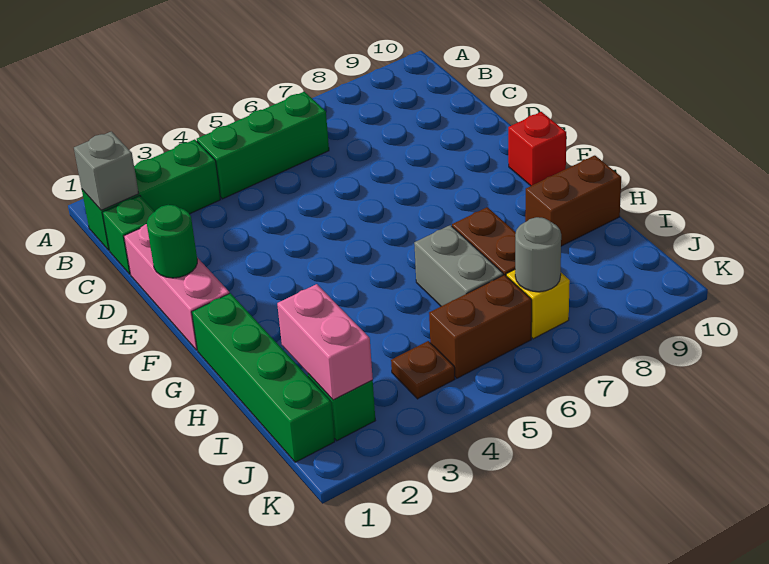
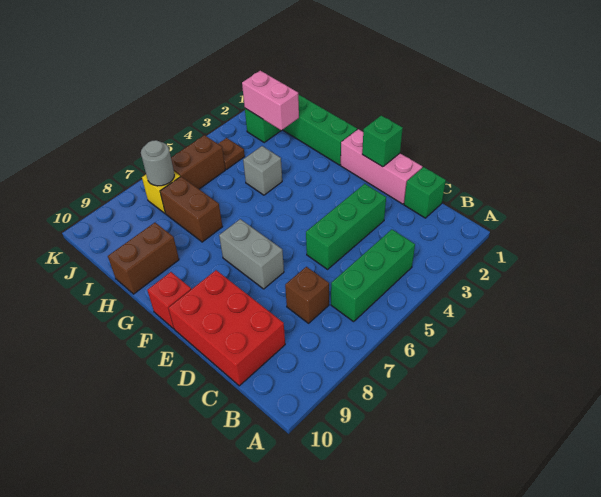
green 1x3 brick [82,139,221,250] -> green 1x3 brick moved to [306,184,386,269]
grey 1x1 brick [74,131,139,210] -> grey 1x1 brick moved to [243,146,282,195]
none -> brown 1x1 brick [285,267,329,323]
none -> red 2x3 brick [168,270,285,386]
green 1x1 round brick [147,205,197,278] -> green 1x1 brick [362,116,403,167]
grey 1x2 brick [414,225,503,306] -> grey 1x2 brick moved to [219,219,284,289]

